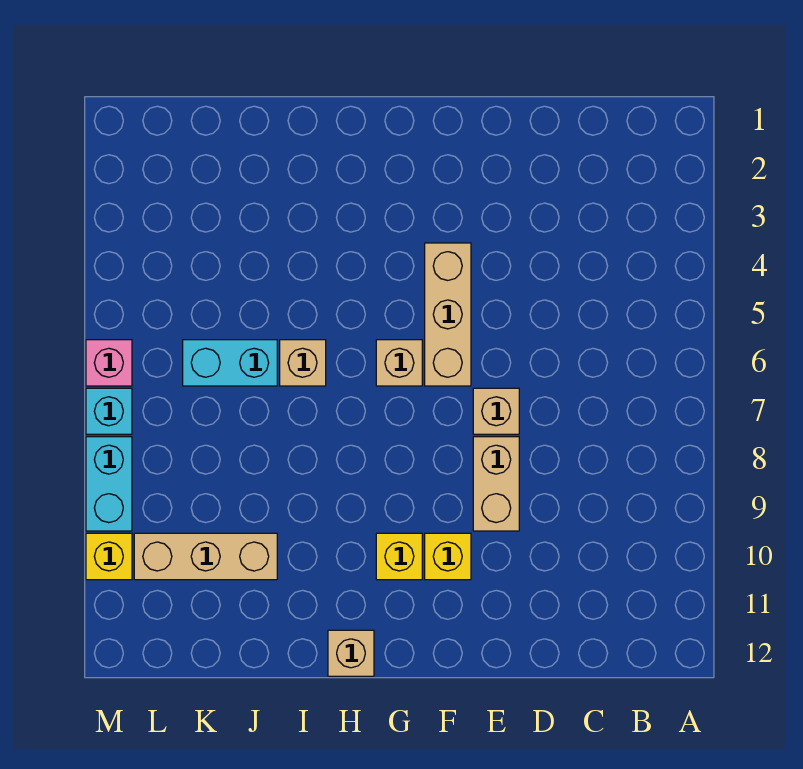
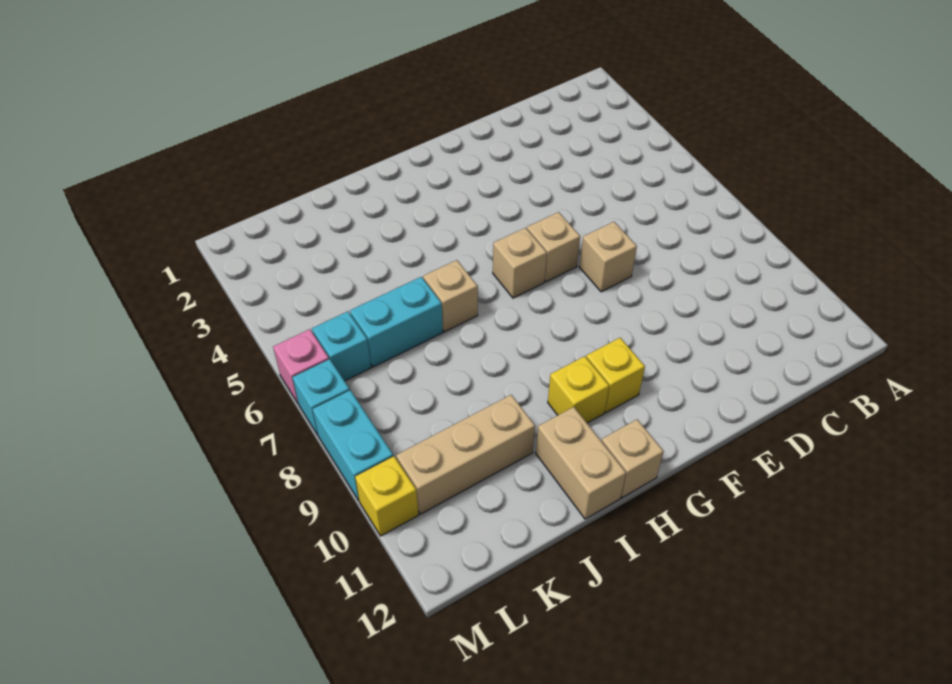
tan 1x2 brick [473,437,519,531] -> tan 1x2 brick moved to [536,407,626,519]
tan 1x3 brick [425,243,471,386] -> tan 1x1 brick [527,212,580,282]
yellow 1x1 brick [425,533,471,580] -> yellow 1x1 brick moved to [548,356,609,423]
none -> cyan 1x1 brick [312,311,371,381]

